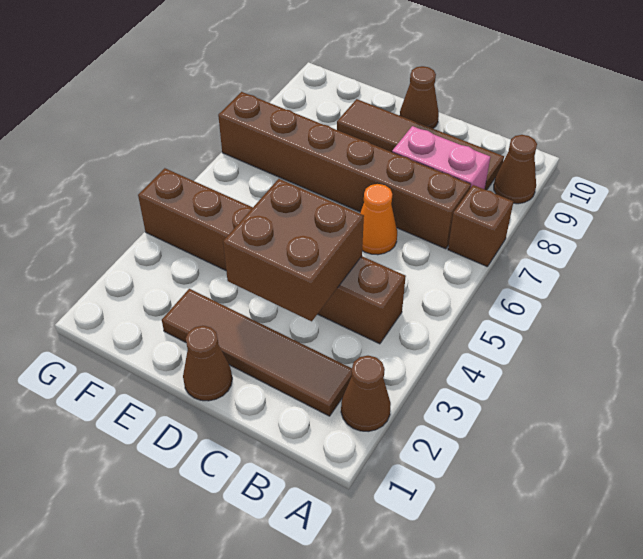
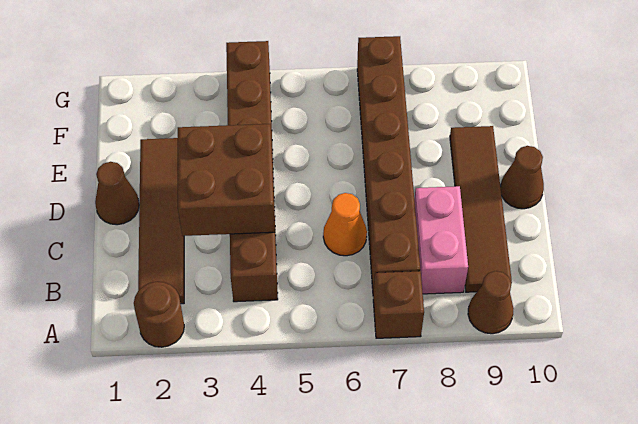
brown 1x1 cone [341,356,391,432] -> brown 1x1 round brick [134,282,184,347]

